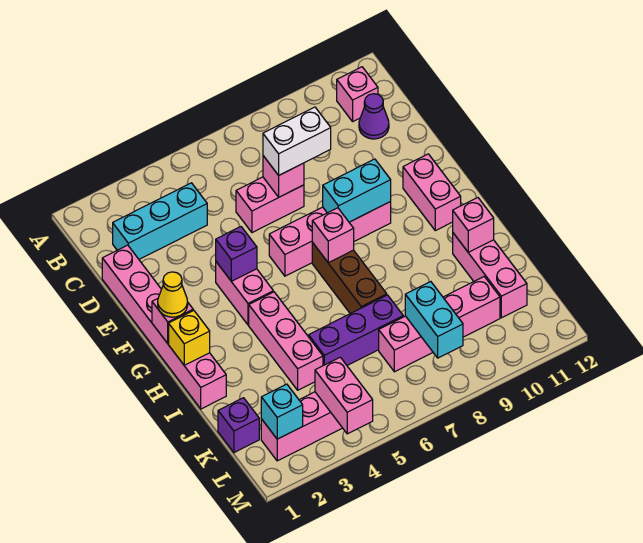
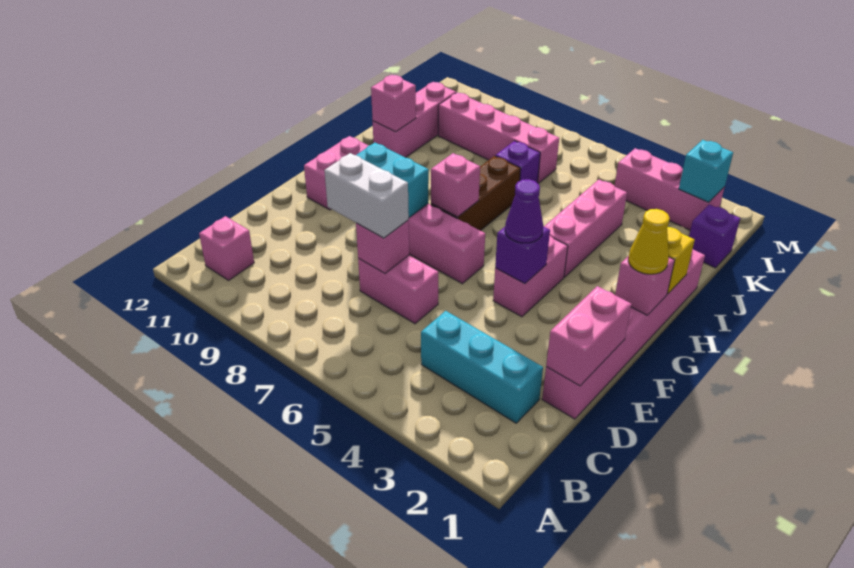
purple 1x1 cone [359,94,389,139] -> purple 1x1 cone moved to [505,179,543,243]
purple 1x3 brick [309,295,403,366] -> purple 1x1 brick [495,141,540,183]
cyan 1x2 brick [405,282,463,358] -> none
pink 1x2 brick [315,357,373,434] -> pink 1x2 brick moved to [546,286,632,386]

